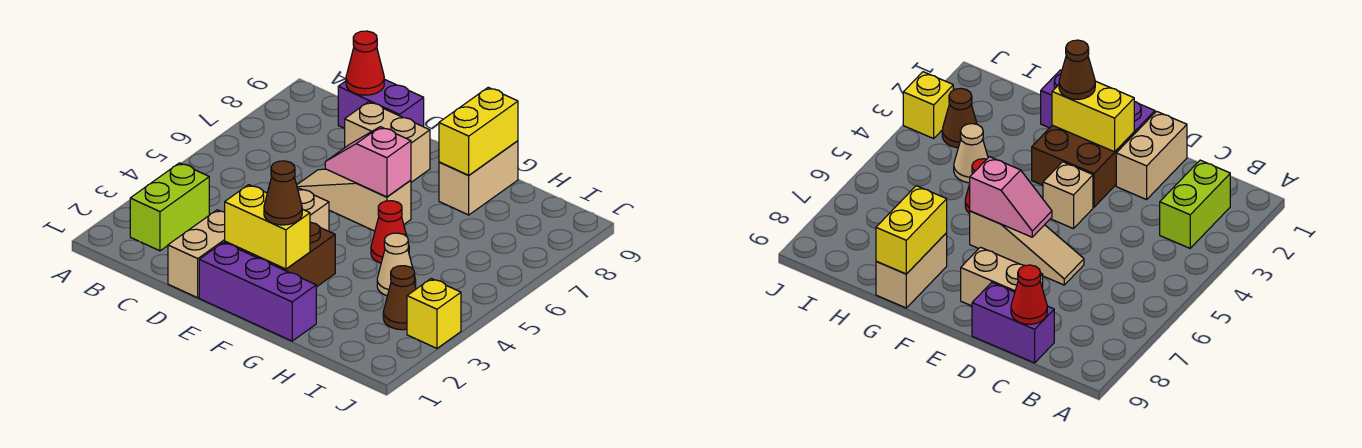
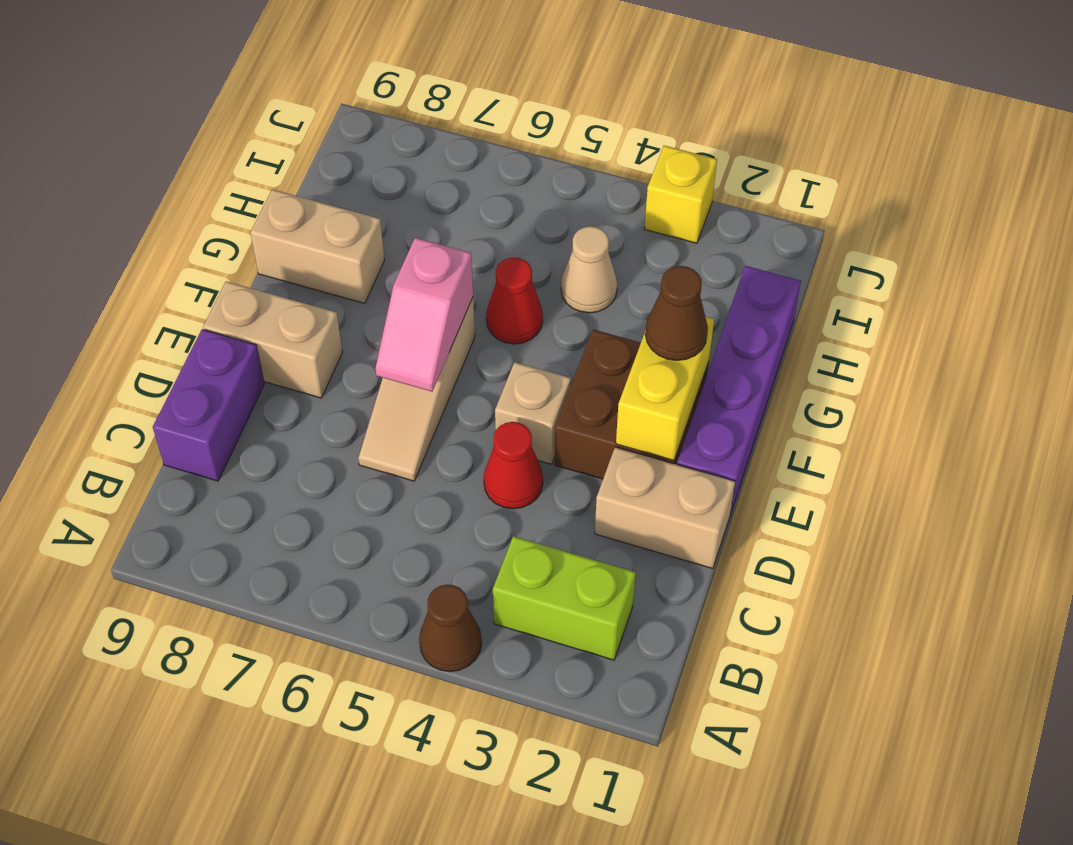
red 1x1 cone [346,31,384,95] -> red 1x1 cone moved to [484,422,543,509]
tan 1x2 brick [345,102,430,182] -> tan 1x2 brick turned to [203,281,342,398]
purple 1x3 brick [199,242,316,341] -> purple 1x4 brick [677,266,801,515]
yellow 1x2 brick [439,87,518,175] -> none
brown 1x1 cone [383,266,416,330] -> brown 1x1 cone moved to [419,585,482,672]

